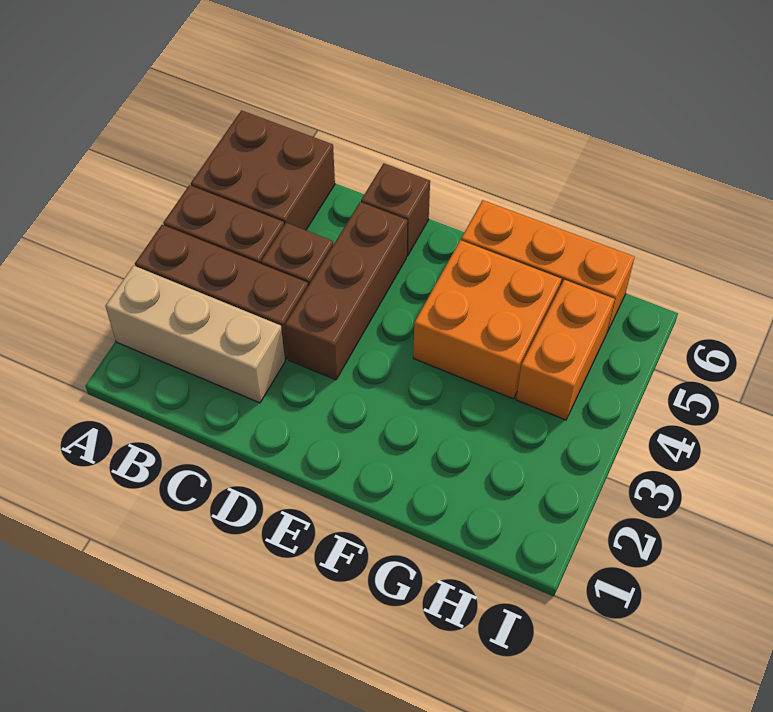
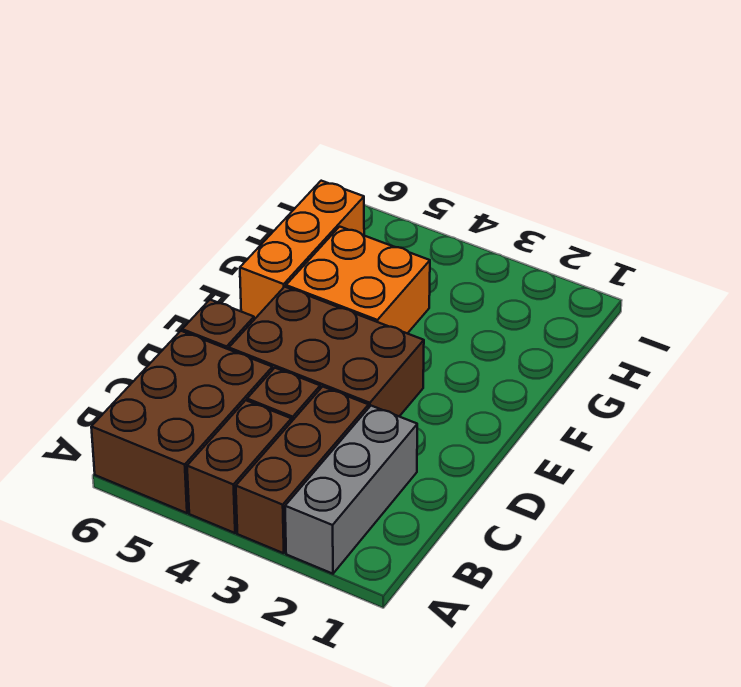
tan 1x3 brick [105,266,285,403] -> grey 1x3 brick [285,406,417,574]
brown 2x2 brick [191,110,335,230] -> brown 2x3 brick [91,331,273,513]
brown 1x3 brick [285,202,407,380] -> brown 2x3 brick [229,287,424,416]
orange 1x2 brick [516,280,615,420] -> none

